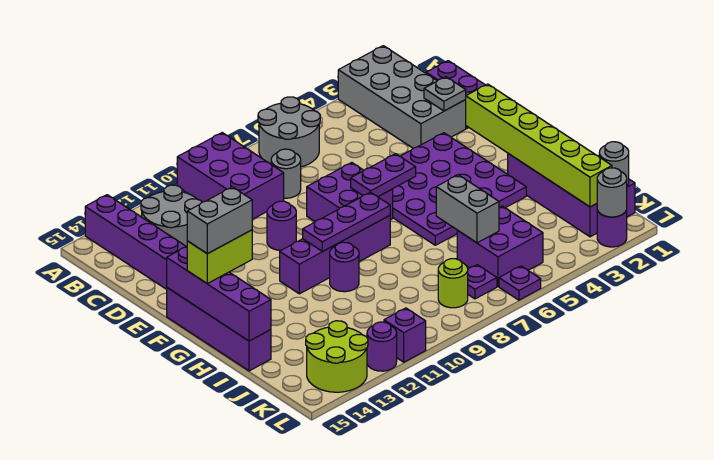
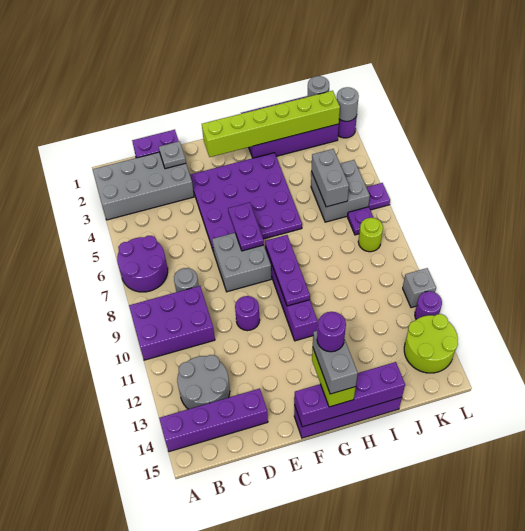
grey 2x2 round brick [258,97,320,167] -> purple 2x2 round brick [117,236,168,292]
purple 2x2 brick [307,163,393,222] -> grey 2x2 brick [212,233,271,292]
purple 1x1 round brick [330,242,359,292] -> purple 1x1 round brick moved to [317,312,346,352]
grey 1x2 brick [436,175,499,243] -> grey 1x2 brick turned to [311,149,349,207]
purple 2x2 brick [457,206,543,286] -> grey 2x2 brick [311,160,370,222]
purple 1x1 brick [384,308,426,362] -> grey 1x1 brick [403,268,436,308]

